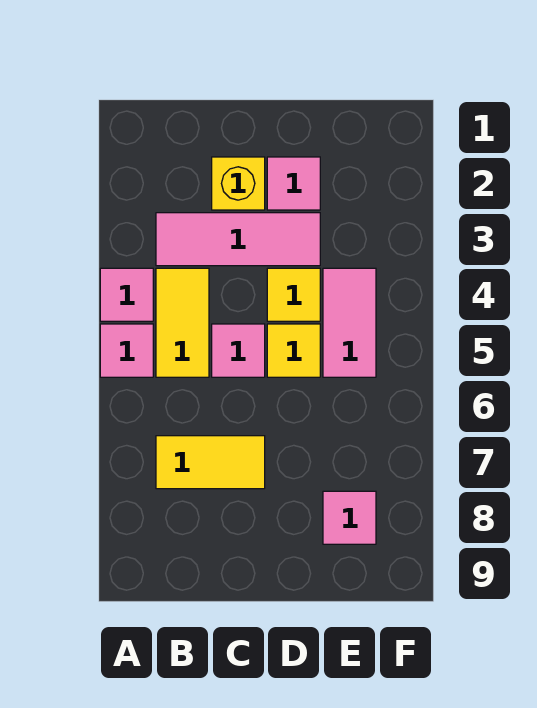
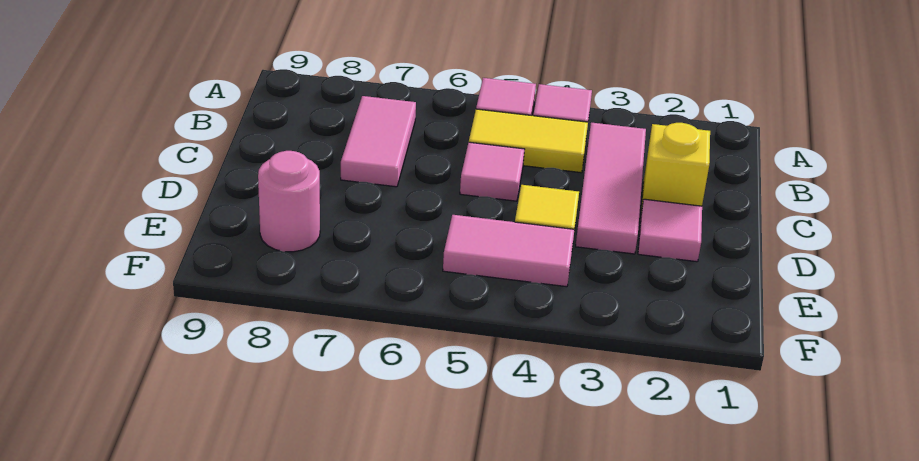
yellow 1x2 tile [156,436,265,489] -> pink 1x2 tile [341,96,416,187]
yellow 1x1 tile [267,324,320,377] -> none
pink 1x1 tile [323,491,376,544] -> pink 1x1 round brick [258,151,320,252]

